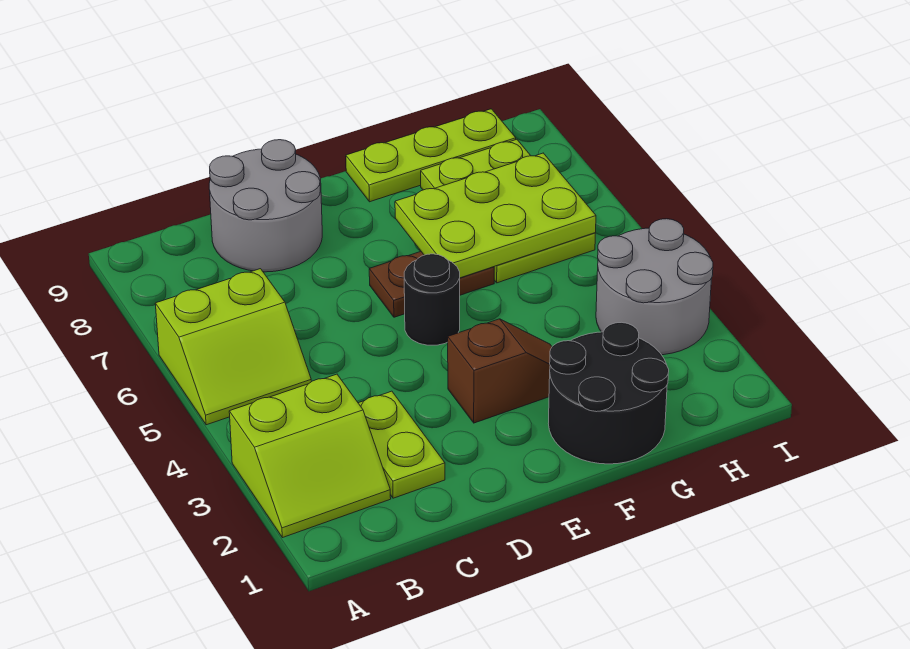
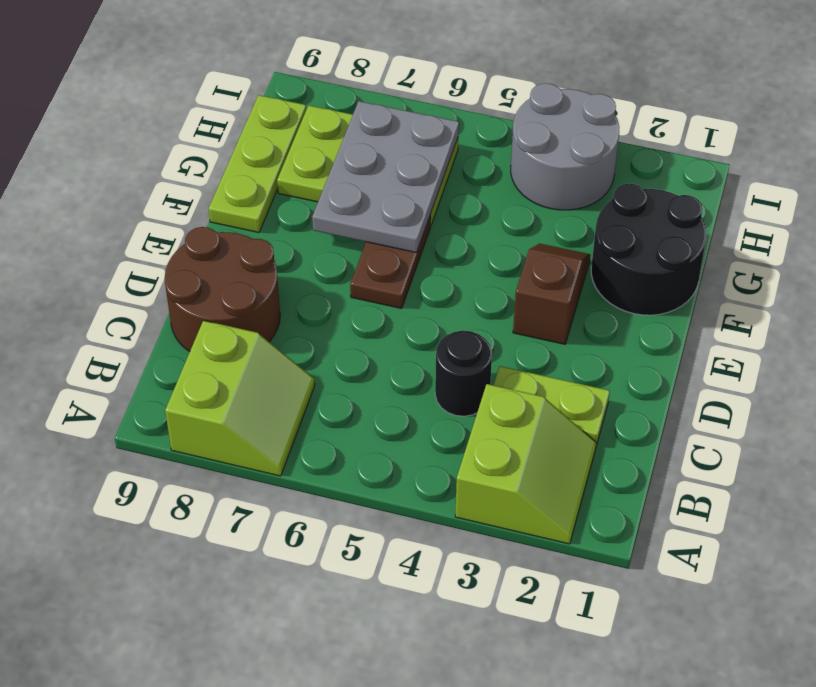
lime 2x2 slope [155,269,311,425] -> lime 2x2 slope moved to [165,320,315,476]
grey 2x2 round brick [209,140,322,272] -> brown 2x2 round brick [165,227,280,352]
black 1x1 round brick [404,254,460,345] -> black 1x1 round brick moved to [435,331,492,416]
lime 2x3 plate [395,153,596,278] -> grey 2x3 plate [312,101,459,253]

